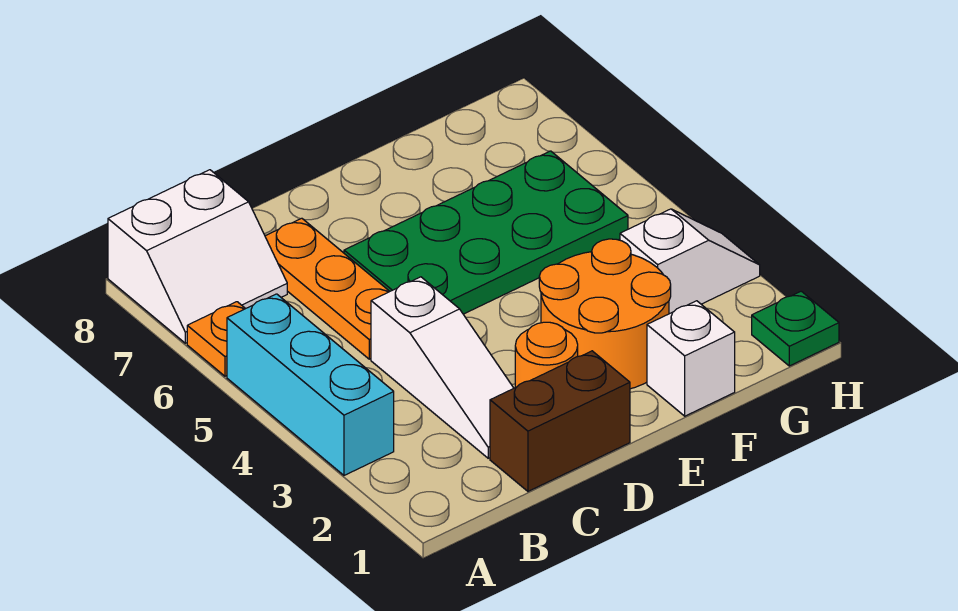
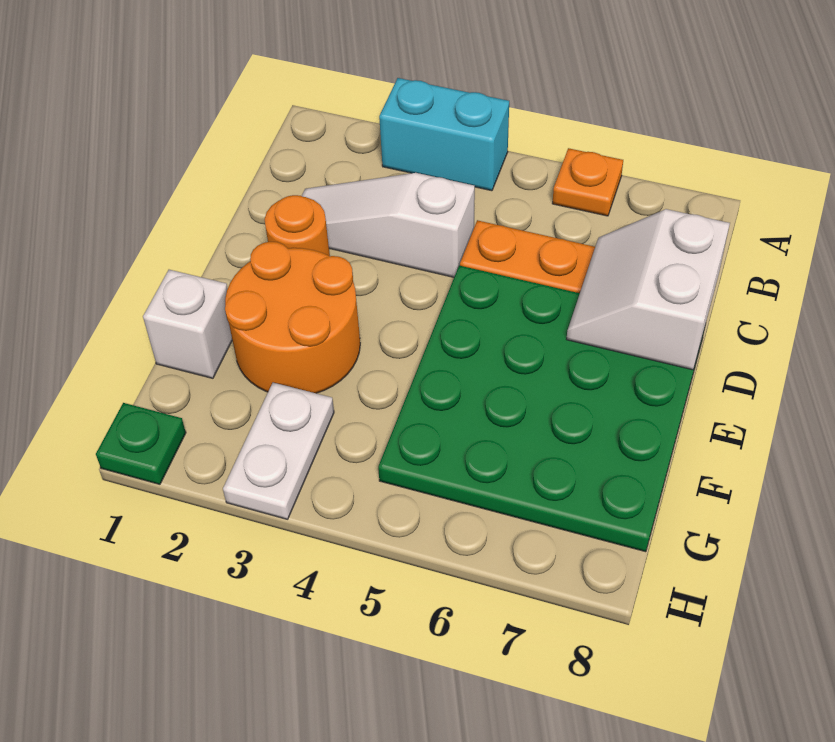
cyan 1x3 brick [227,294,394,475] -> cyan 1x2 brick [379,78,509,191]
white 2x2 slope [108,170,287,343] -> white 2x2 slope moved to [567,209,730,370]
brown 1x2 brick [490,351,630,491] -> none
green 2x4 plate [344,151,628,314] -> green 4x4 plate [378,265,705,552]
white 1x2 slope [620,209,760,314] -> white 1x2 plate [223,383,334,519]

